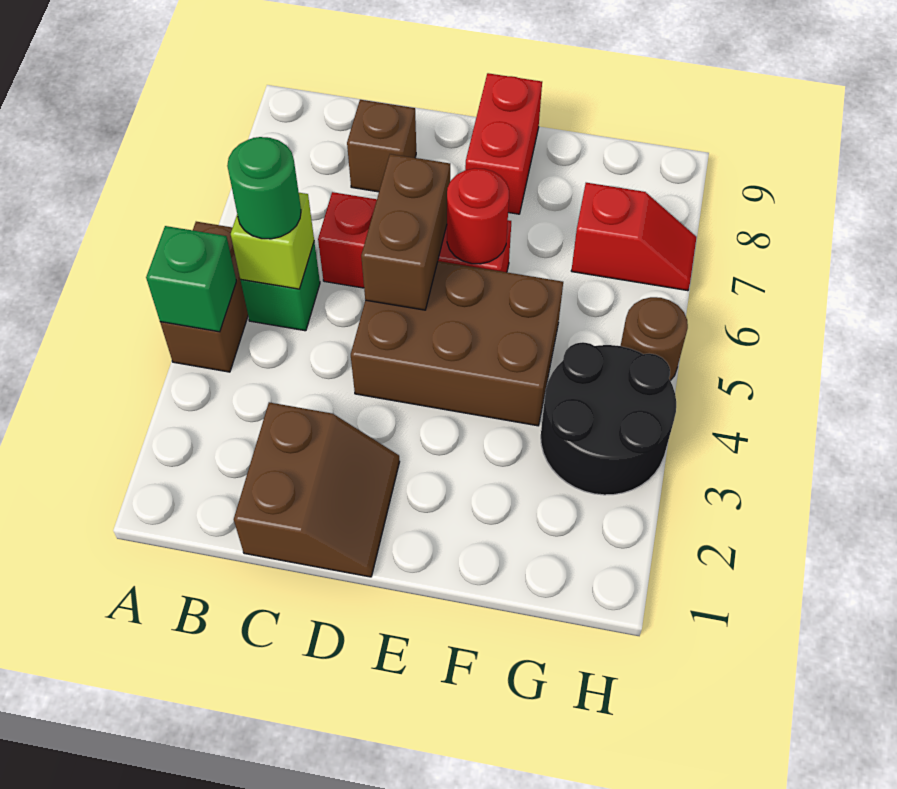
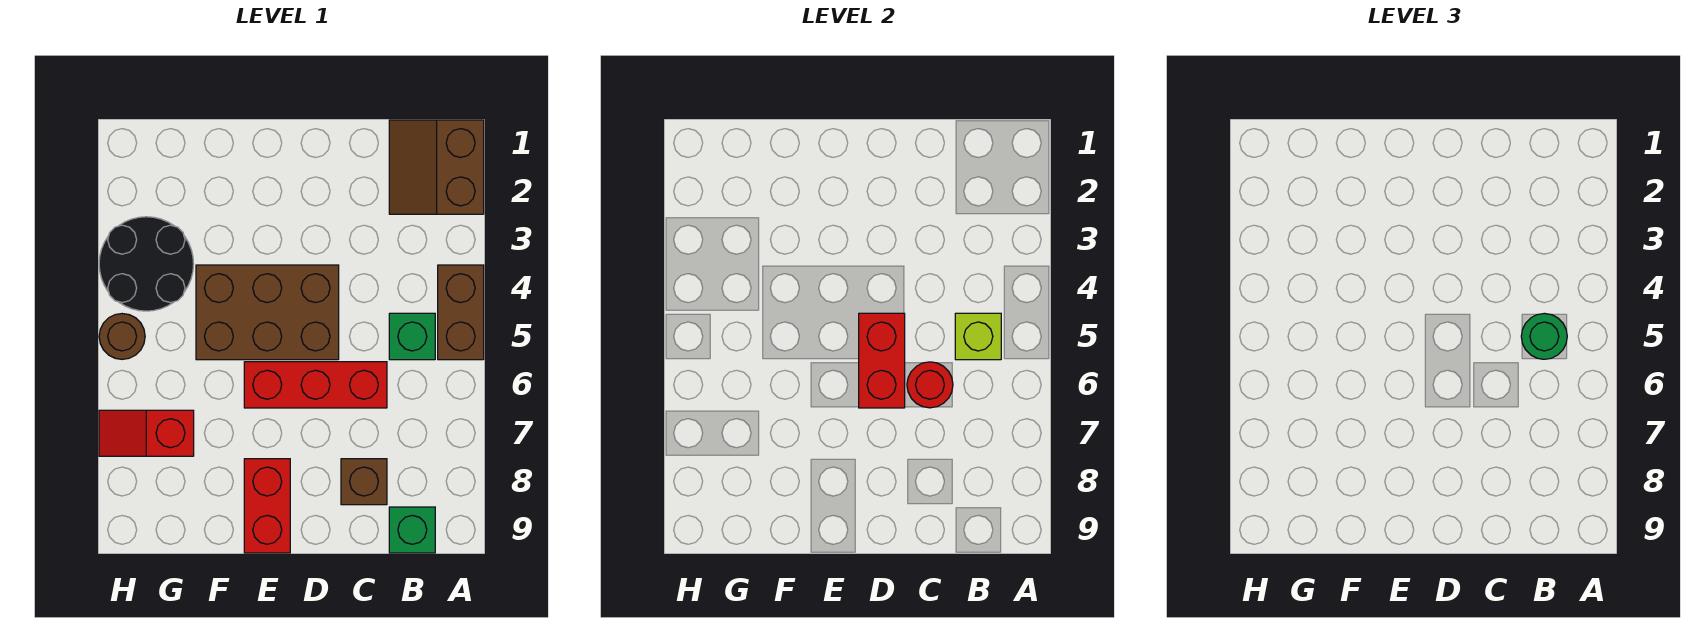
green 1x1 brick [146,226,236,332] -> green 1x1 brick moved to [389,507,435,553]
brown 2x2 slope [234,402,400,577] -> brown 2x2 slope moved to [389,120,484,214]
brown 1x2 brick [361,154,450,310] -> red 1x2 brick [859,313,905,408]
red 1x1 round brick [447,168,509,264] -> red 1x1 round brick moved to [907,362,953,408]

